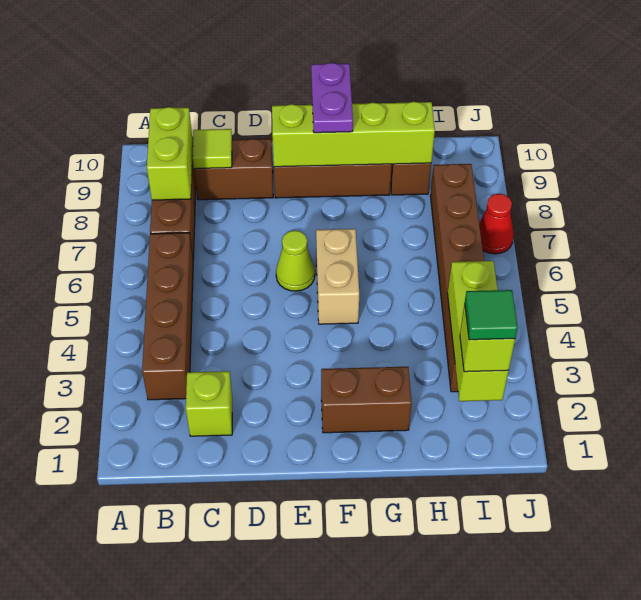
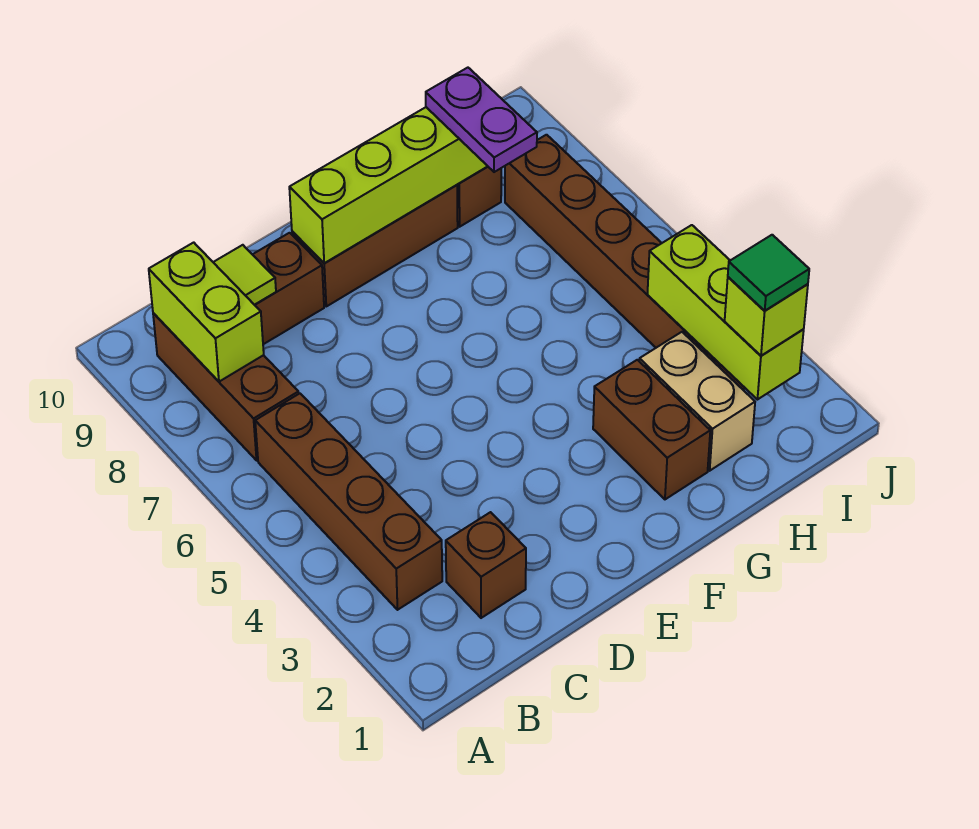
lime 1x1 brick [186,371,232,436] -> brown 1x1 brick [446,512,526,618]
lime 1x1 cone [276,230,315,291] -> none
brown 1x2 brick [321,367,412,433] -> brown 1x2 brick turned to [593,360,710,499]
tan 1x2 brick [316,229,359,324] -> tan 1x2 brick moved to [639,332,755,471]
purple 1x2 plate [311,63,353,133] -> purple 1x2 plate moved to [426,68,537,172]
red 1x1 cone [479,194,513,254] -> none

